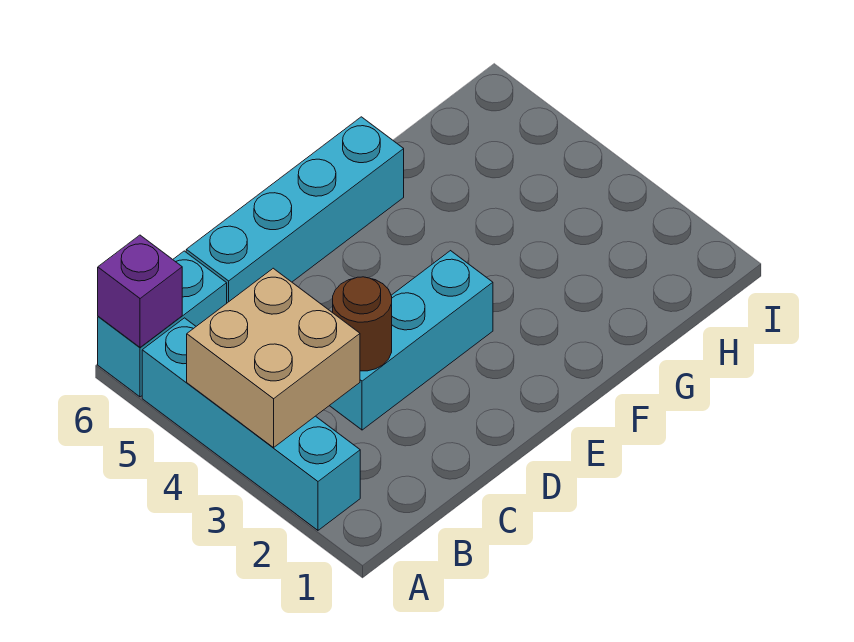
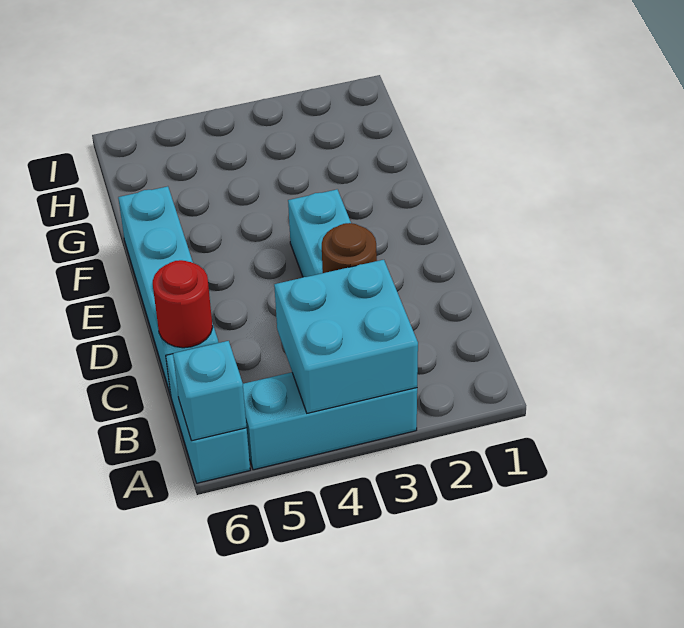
cyan 1x4 brick [142,318,360,530] -> cyan 1x3 brick [243,372,417,470]
tan 2x2 brick [187,268,360,448] -> cyan 2x2 brick [274,260,418,413]
purple 1x1 brick [98,235,182,347] -> cyan 1x1 brick [173,341,247,441]
none -> red 1x1 round brick [153,260,213,348]

